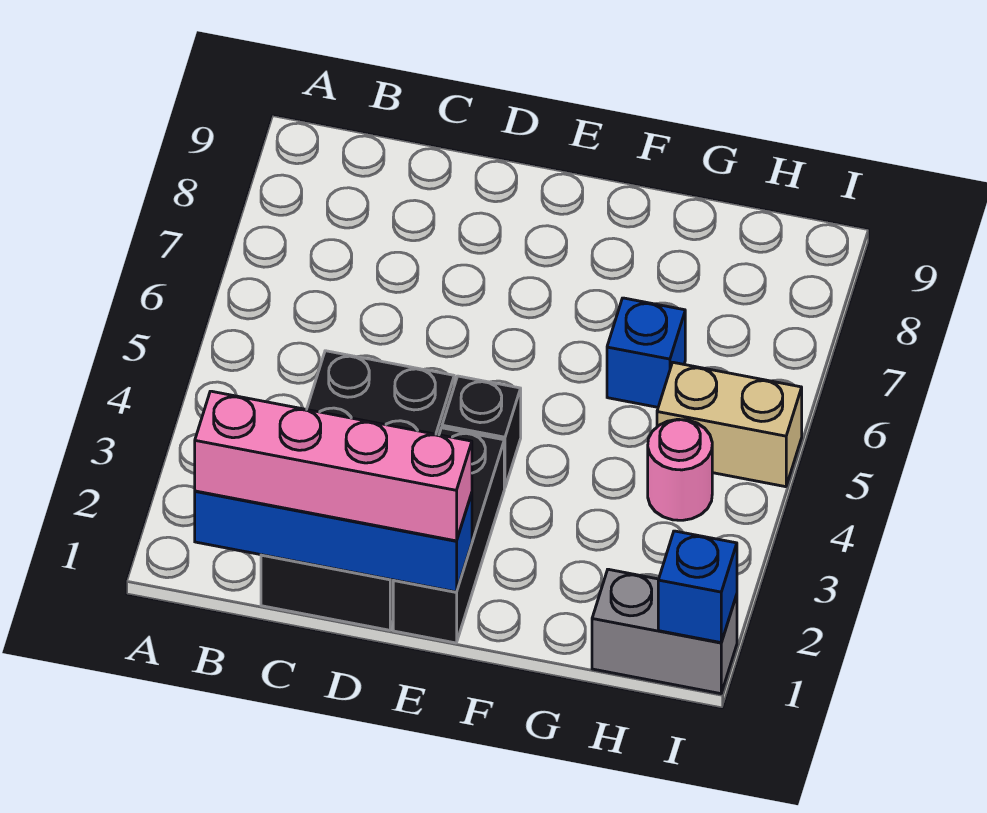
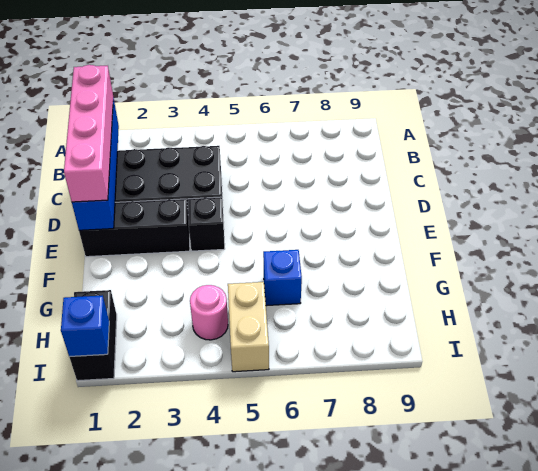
grey 1x2 brick [592,569,737,694] -> black 1x2 brick [69,290,117,381]

